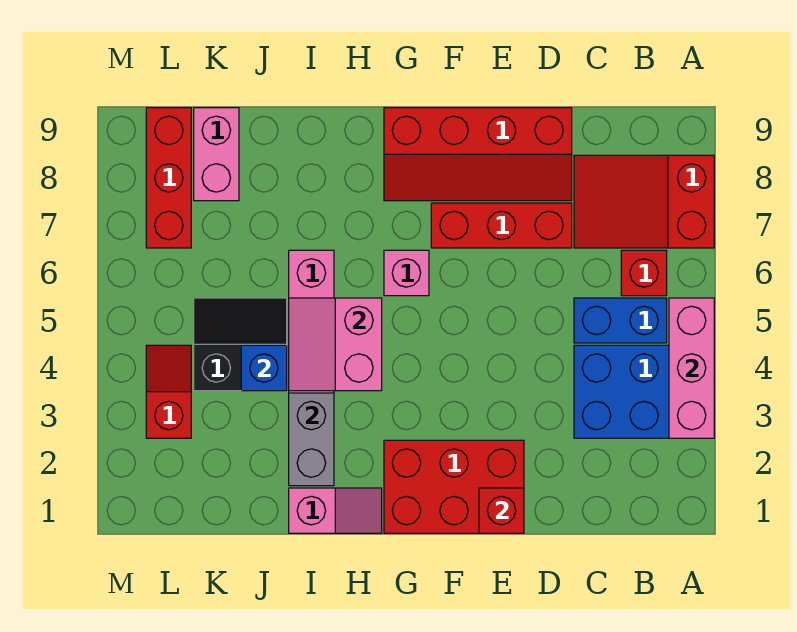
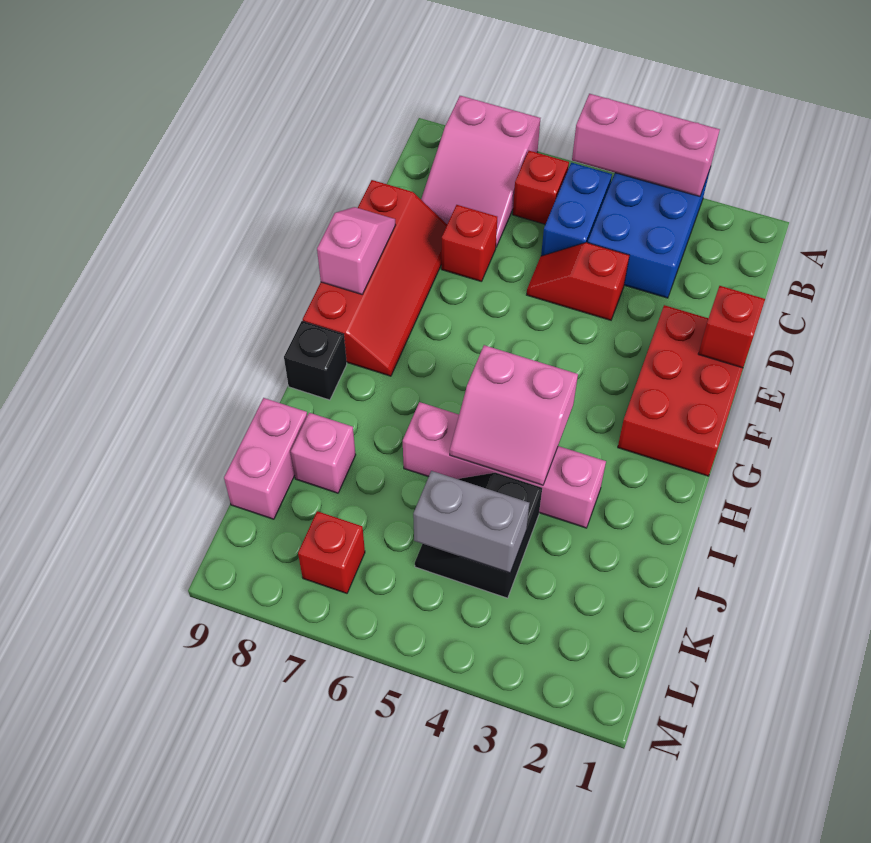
red 2x3 slope [574,155,714,248] -> pink 2x3 slope [421,96,540,247]
red 1x3 brick [431,203,572,248] -> red 1x1 brick [441,205,497,282]
pink 1x1 brick [384,250,429,296] -> pink 1x1 brick moved to [291,413,356,493]
pink 1x2 slope [289,488,382,533] -> pink 1x2 slope moved to [317,207,395,294]
none -> black 1x1 brick [284,321,347,400]
grey 1x2 brick [289,393,334,486] -> grey 1x2 brick moved to [413,471,529,573]
blue 1x1 brick [241,345,287,391] -> none
pink 1x2 brick [194,108,239,201] -> pink 1x2 brick turned to [224,398,307,519]
red 1x2 slope [146,345,191,438] -> red 1x2 slope moved to [527,242,630,320]
red 1x3 brick [146,108,191,248] -> red 1x1 brick [298,511,365,593]

